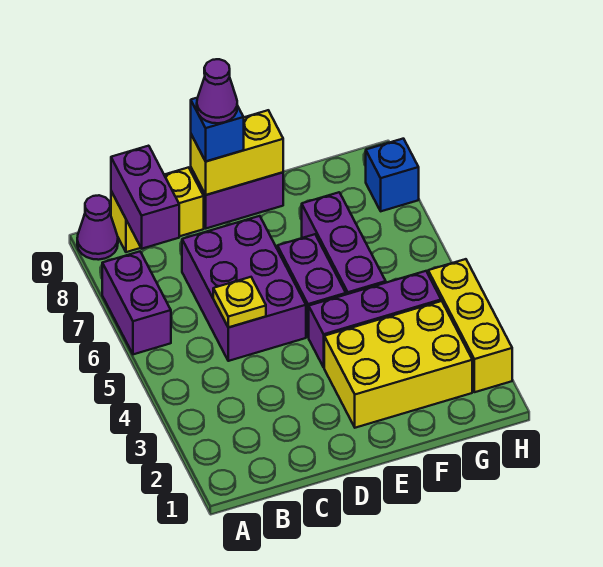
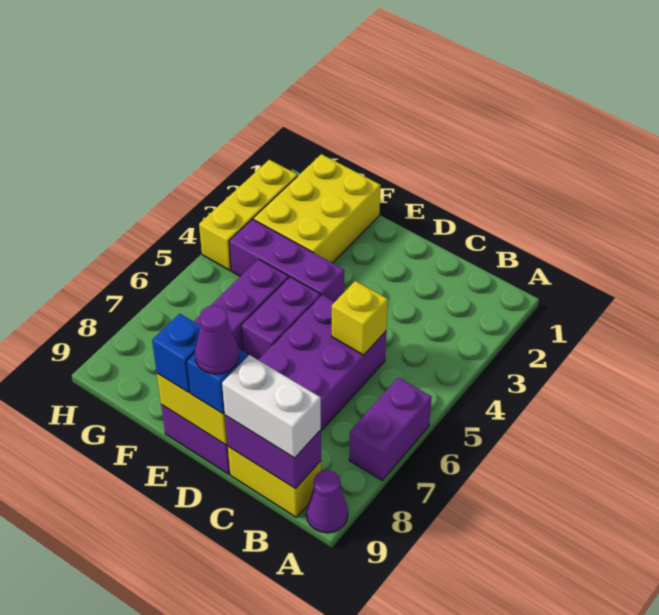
purple 1x2 brick [111,146,179,249] -> purple 1x2 brick turned to [225,415,321,489]
none -> white 1x2 brick [222,355,321,458]
yellow 1x1 plate [213,277,266,327] -> yellow 1x1 brick [332,281,388,355]
yellow 2x3 brick [324,301,472,428] -> yellow 2x3 brick turned to [253,154,381,263]
blue 1x1 brick [366,139,419,211] -> blue 1x1 brick moved to [152,314,201,392]

